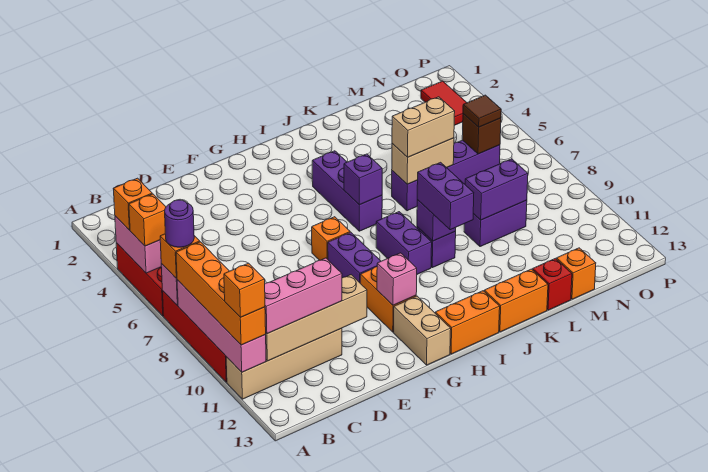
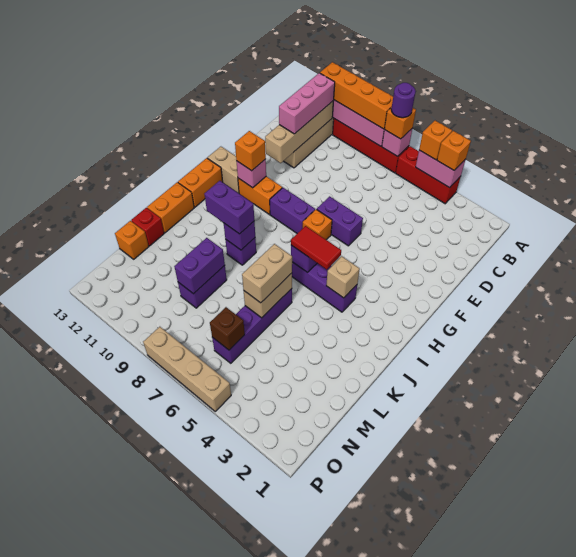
orange 1x1 brick [224,263,265,317] -> orange 1x1 brick moved to [235,131,266,171]
none -> tan 1x1 brick [326,256,360,298]
purple 1x2 brick [376,212,432,274] -> purple 1x2 brick moved to [317,196,363,246]
brown 1x1 tile [463,95,501,127] -> none
red 1x2 tile [421,81,467,125] -> red 1x2 tile moved to [291,226,341,269]
none -> tan 1x4 brick [143,327,231,411]

